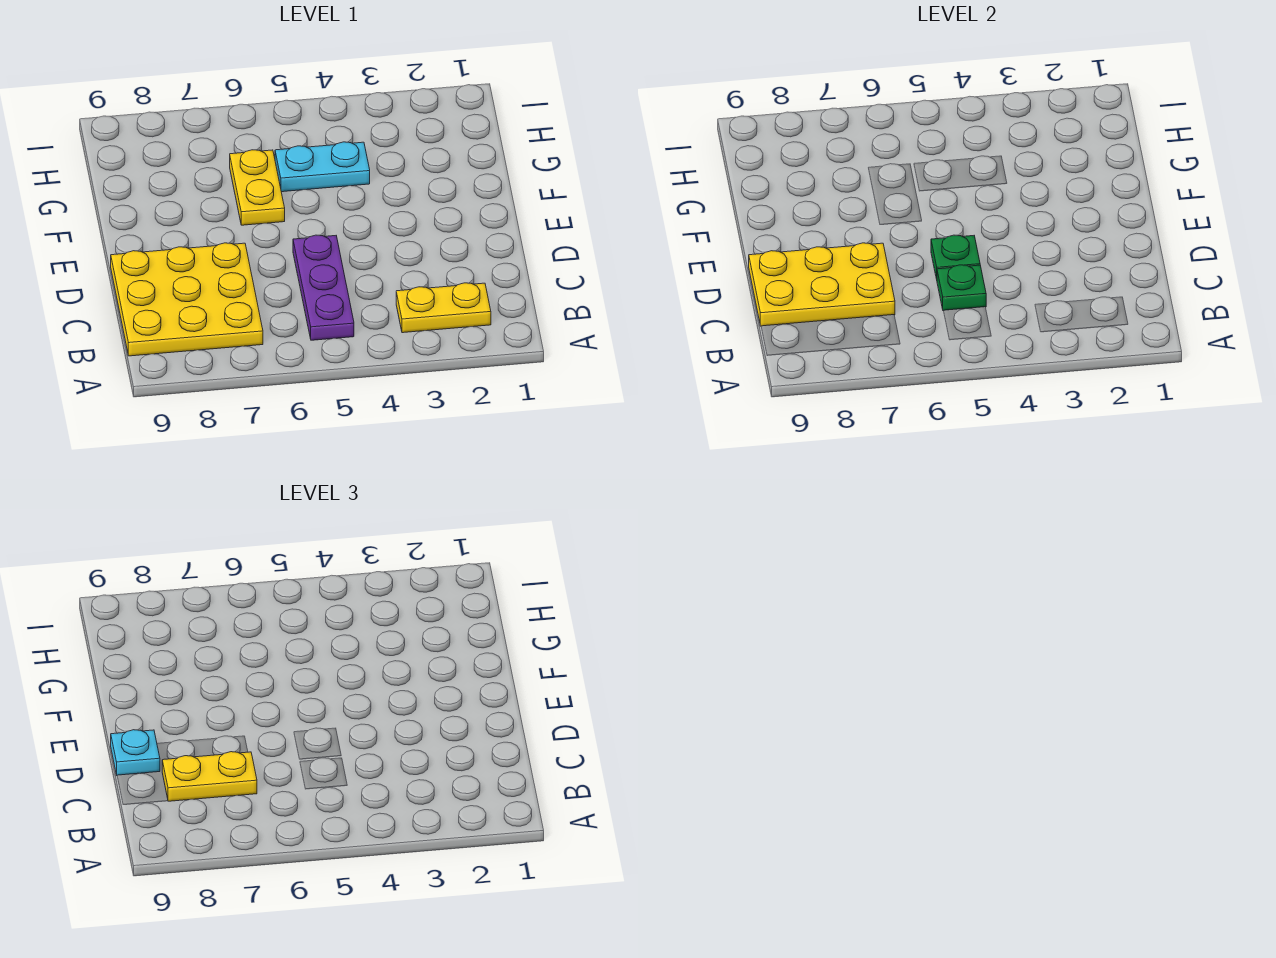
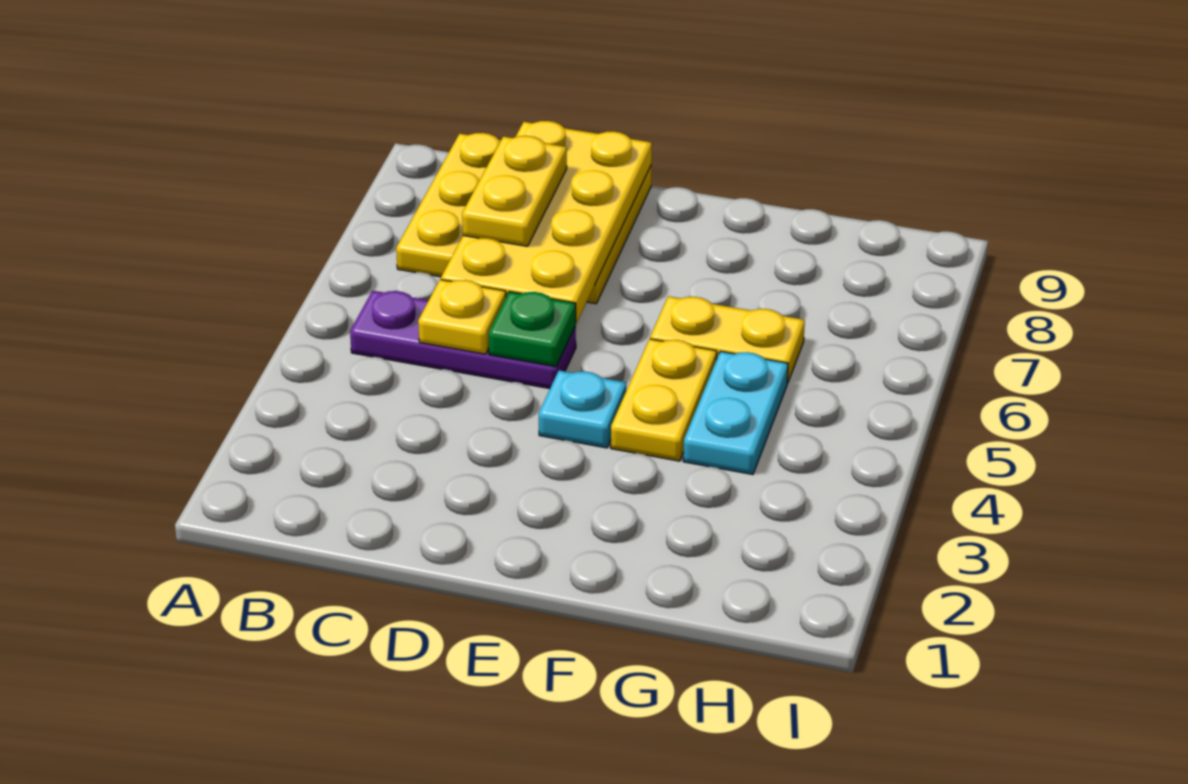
yellow 1x2 plate [396,283,491,333] -> yellow 1x2 plate moved to [611,339,717,461]
green 1x1 plate [937,265,986,311] -> yellow 1x1 plate [418,280,506,354]
yellow 2x3 plate [749,243,895,326] -> yellow 2x4 plate [441,121,652,323]
cyan 1x1 plate [111,730,160,775] -> cyan 1x1 plate moved to [539,370,626,448]

